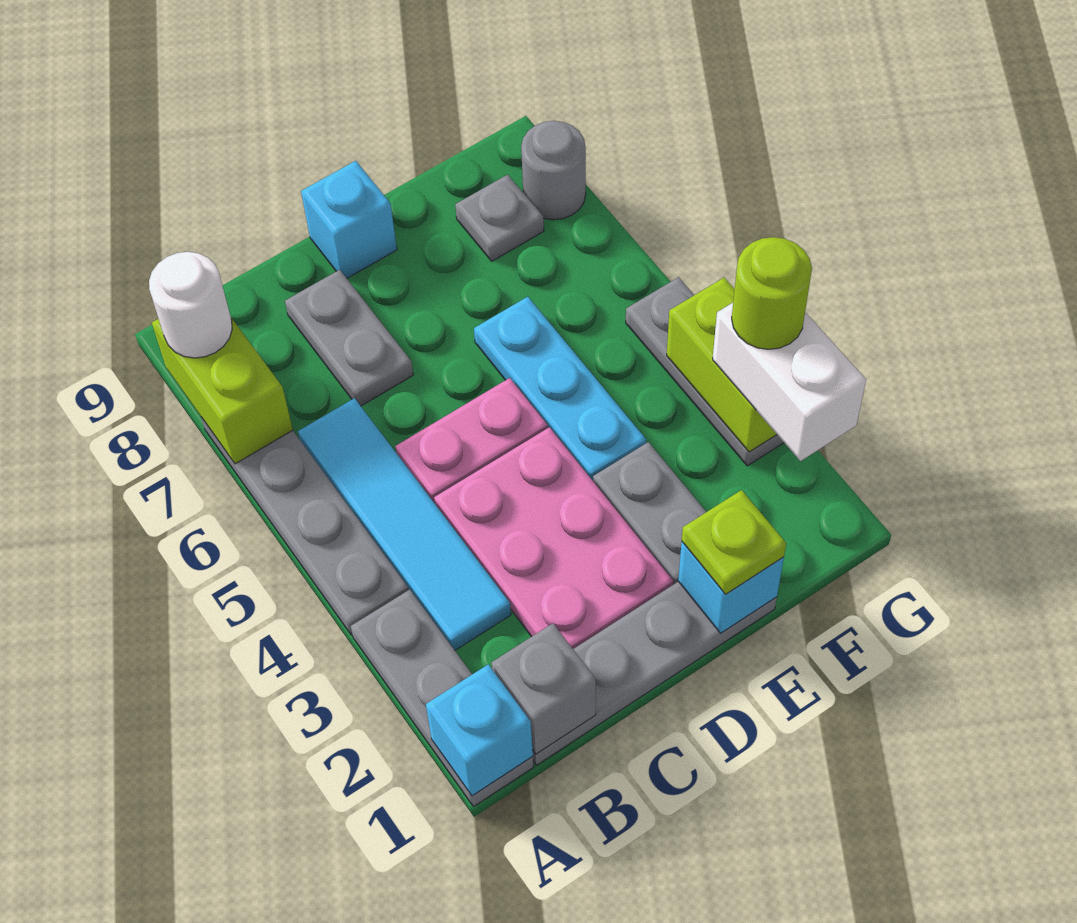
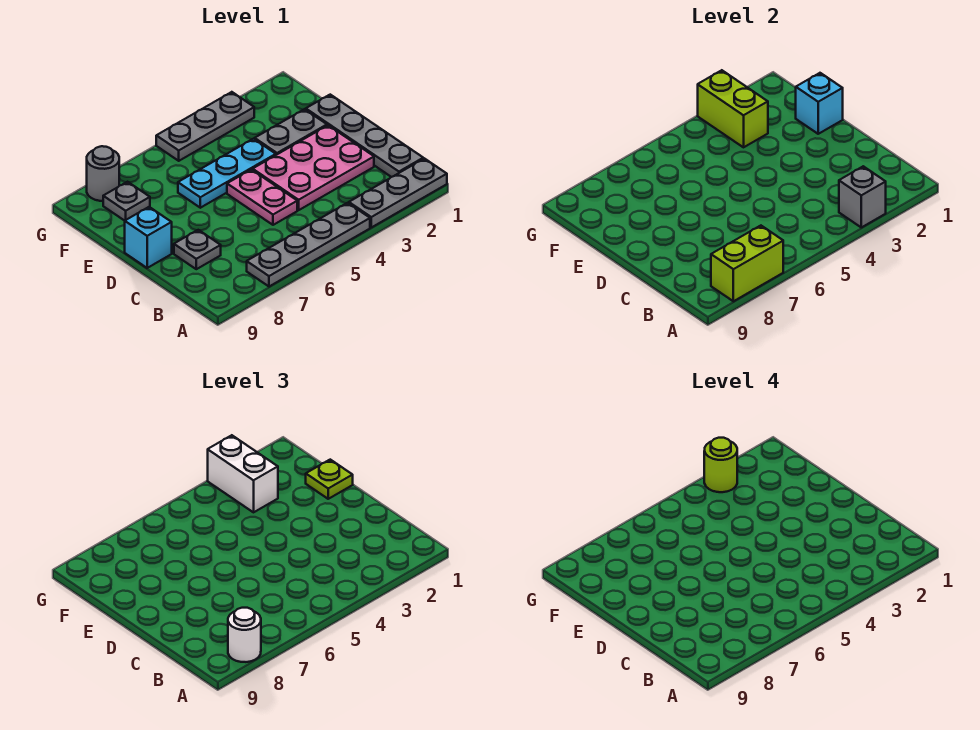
cyan 1x1 brick [426,664,533,796] -> none
grey 1x1 brick [492,623,596,754] -> grey 1x1 brick moved to [839,166,886,227]
cyan 1x4 tile [298,398,511,650] -> none
grey 1x2 plate [285,270,413,406] -> grey 1x1 plate [174,230,221,269]
white 1x2 brick [713,303,866,461] -> white 1x2 brick turned to [208,435,278,512]
lime 1x2 brick [667,278,777,452] -> lime 1x2 brick turned to [698,70,768,147]

